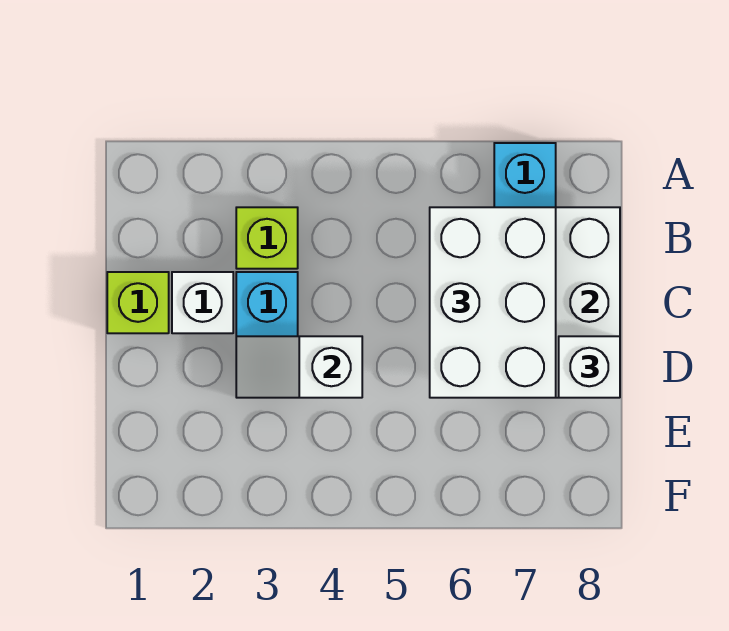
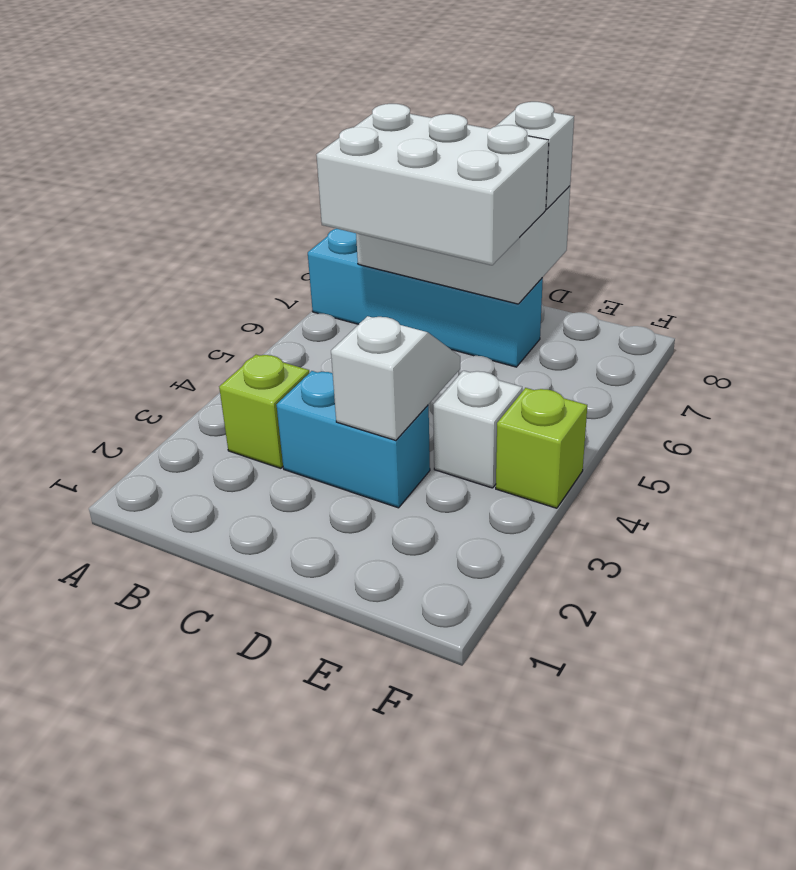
lime 1x1 brick [107,272,169,333] -> lime 1x1 brick moved to [496,388,587,508]
white 1x1 brick [172,272,233,333] -> white 1x1 brick moved to [433,371,522,488]
white 1x2 slope [236,336,362,398] -> white 1x2 slope turned to [331,316,460,441]

